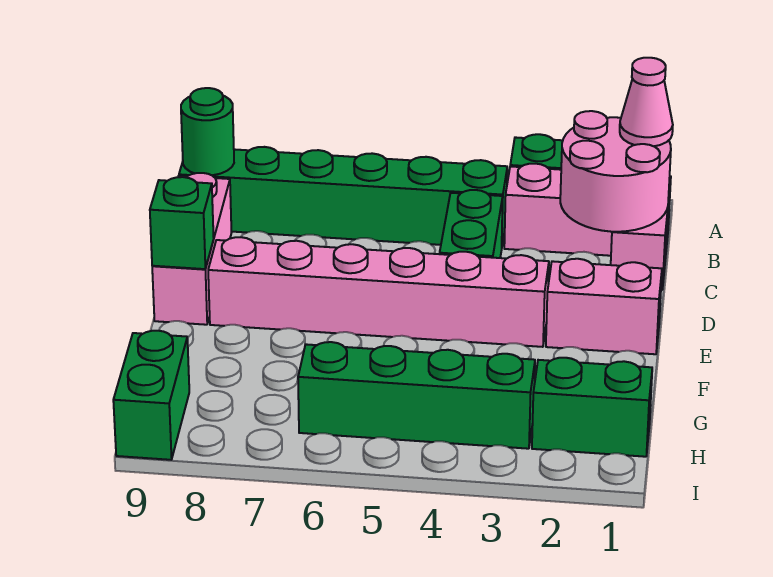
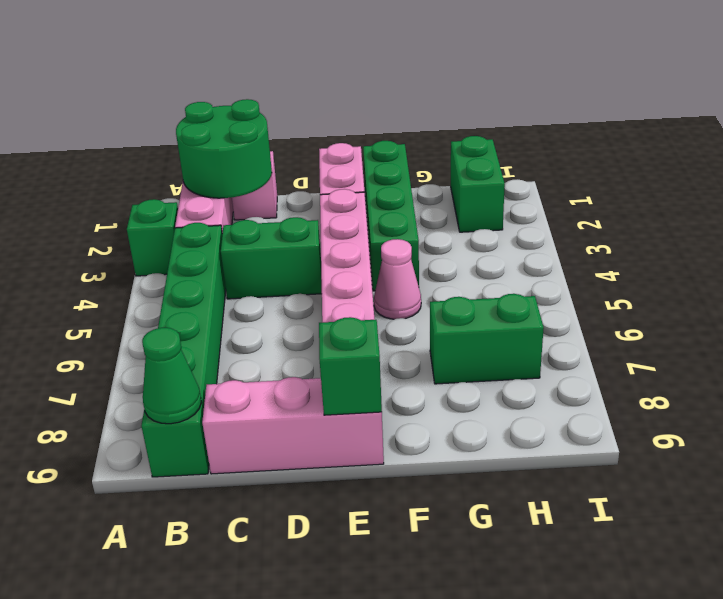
pink 2x2 round brick [560,111,671,232] -> green 2x2 round brick [176,99,272,198]
pink 1x1 cone [620,58,673,146] -> pink 1x1 cone moved to [374,239,421,319]
green 1x1 round brick [181,88,234,175] -> green 1x1 cone [142,328,201,424]
green 1x4 brick [298,342,535,449] -> green 1x4 brick moved to [363,141,419,291]
green 1x2 brick [113,331,189,460] -> green 1x2 brick moved to [430,294,544,384]

